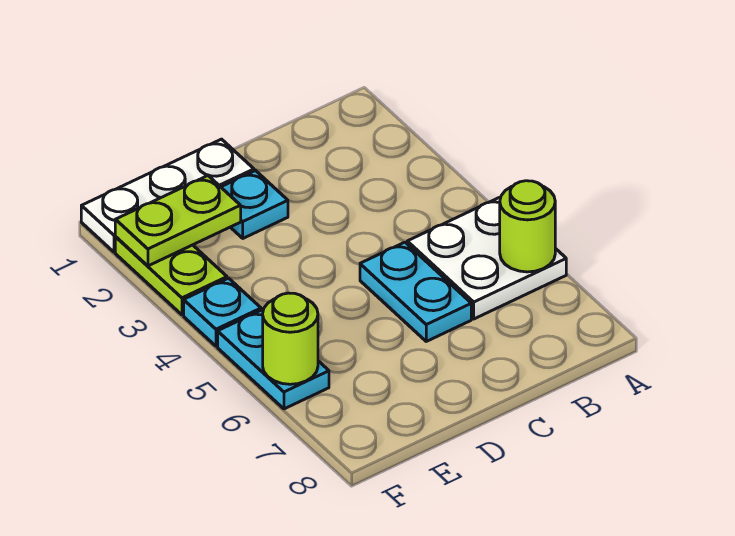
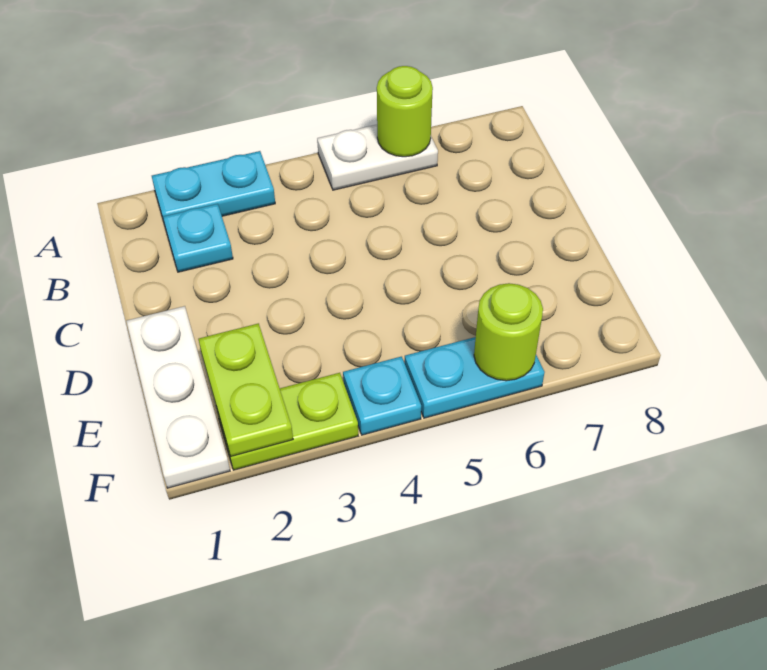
white 2x2 plate [407,197,566,319] -> white 1x2 plate [317,125,438,190]
cyan 1x2 plate [360,242,471,341] -> cyan 1x2 plate moved to [152,151,275,225]
cyan 1x1 plate [221,171,288,238] -> cyan 1x1 plate moved to [163,204,233,272]

